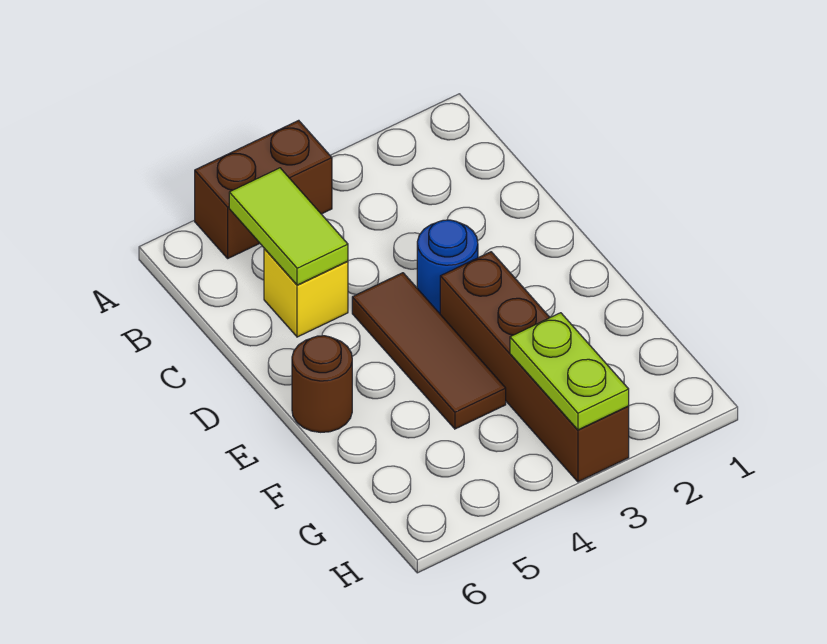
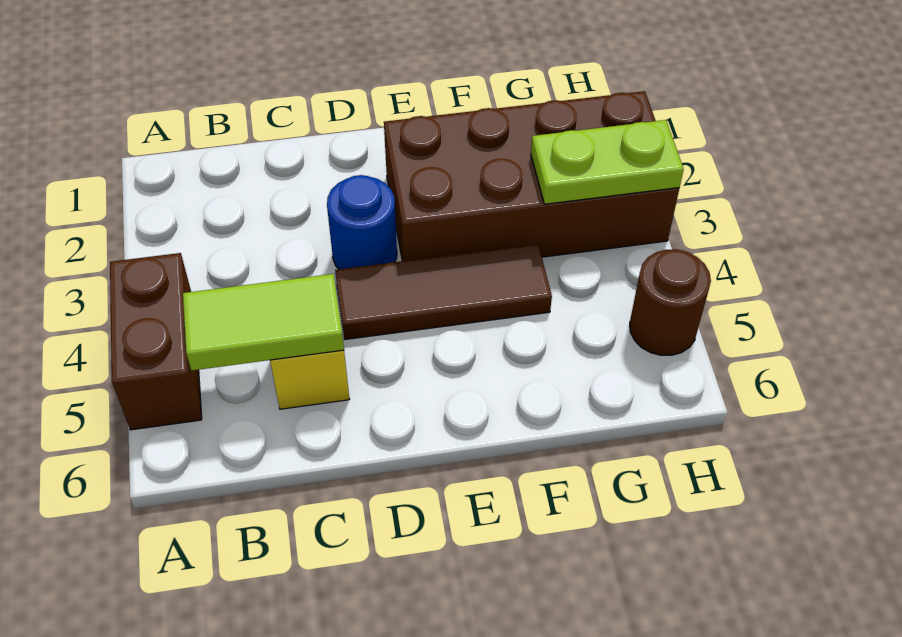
brown 1x4 brick [440,252,629,482] -> brown 2x4 brick [384,91,679,261]
brown 1x1 round brick [292,336,352,432] -> brown 1x1 round brick moved to [630,249,711,355]

